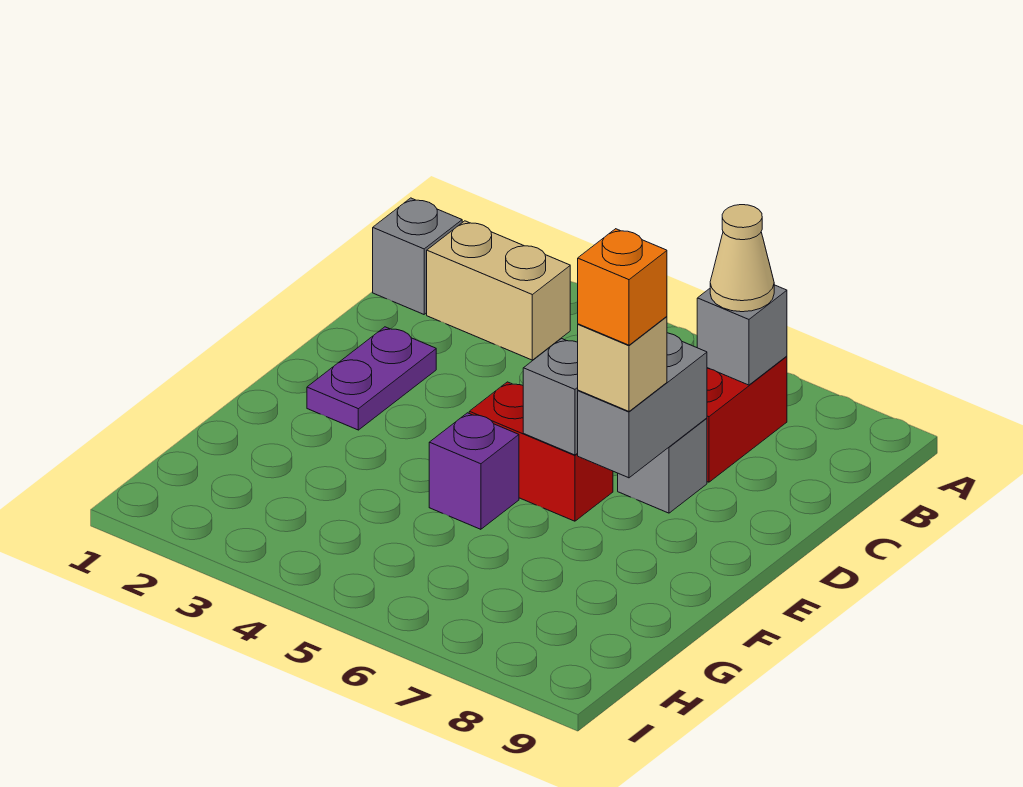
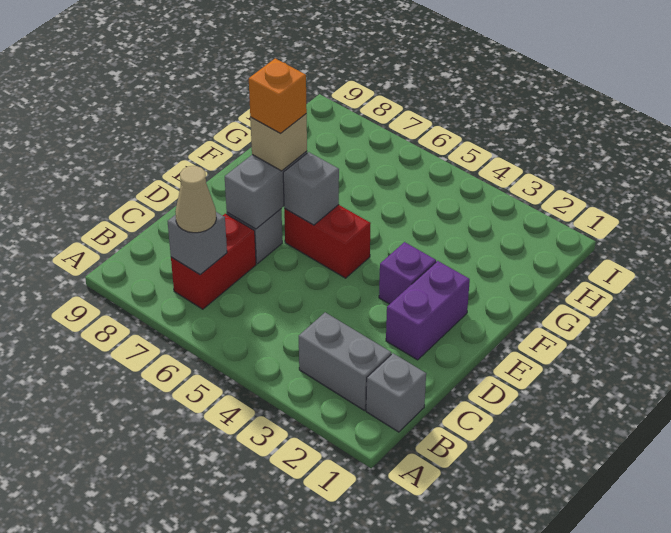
tan 1x2 brick [427,221,570,360] -> grey 1x2 brick [299,312,391,410]
purple 1x2 plate [307,327,436,430] -> purple 1x2 brick [386,261,470,360]
purple 1x1 brick [429,413,519,529] -> purple 1x1 brick moved to [379,242,436,304]

